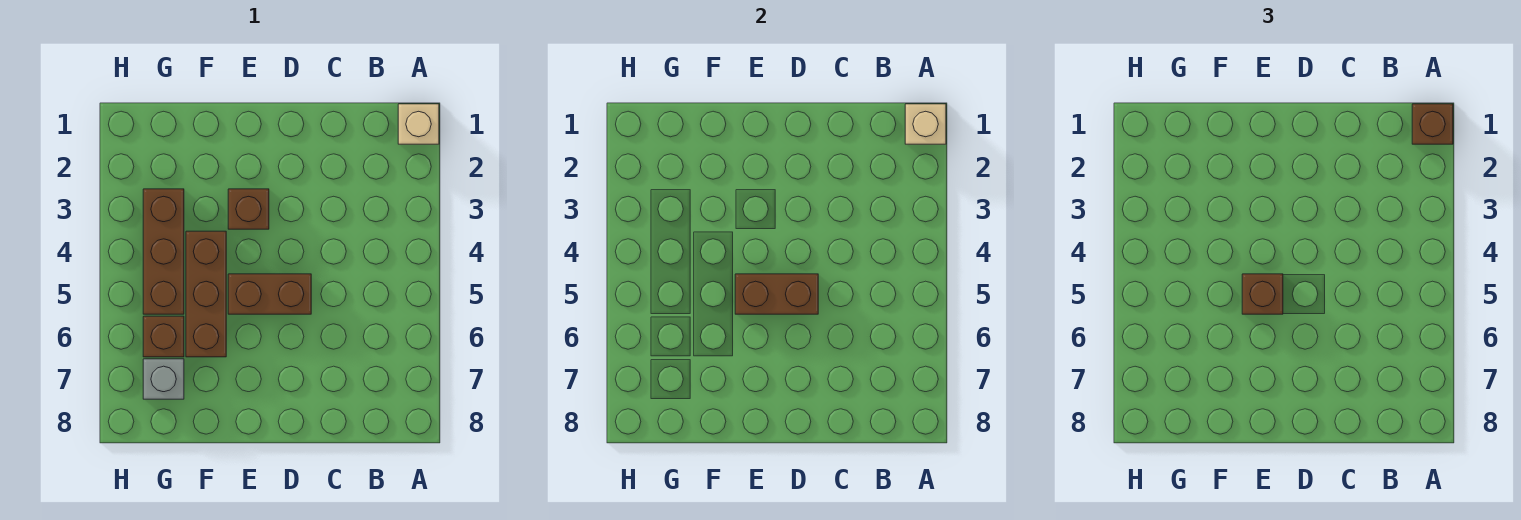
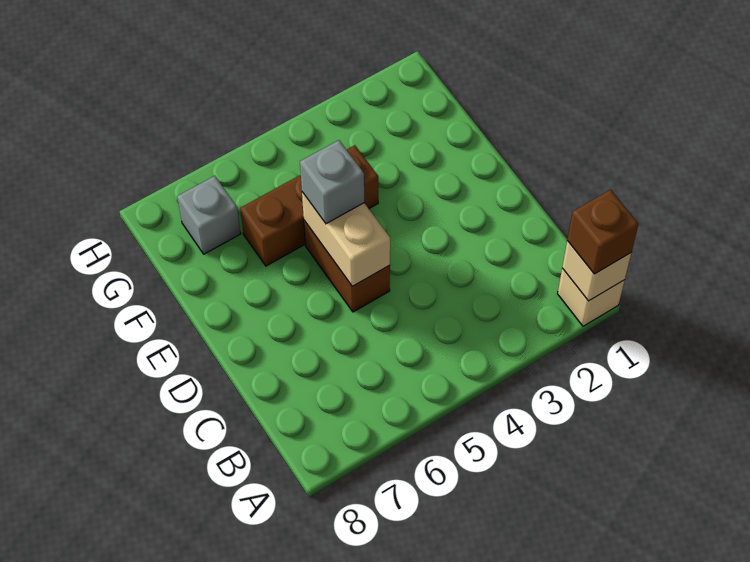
brown 1x2 brick [735,274,818,314] -> tan 1x2 brick [302,192,390,286]
brown 1x1 brick [228,189,269,229] -> none
brown 1x1 brick [1242,274,1283,314] -> grey 1x1 brick [300,140,364,224]
brown 1x3 brick [143,189,184,314] -> none
brown 1x1 brick [143,316,184,357] -> none

